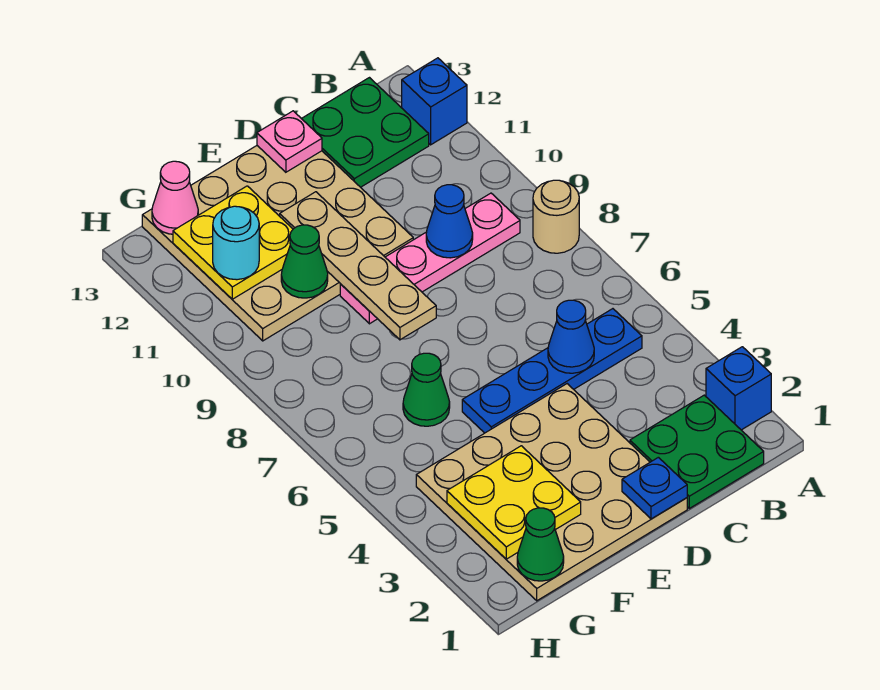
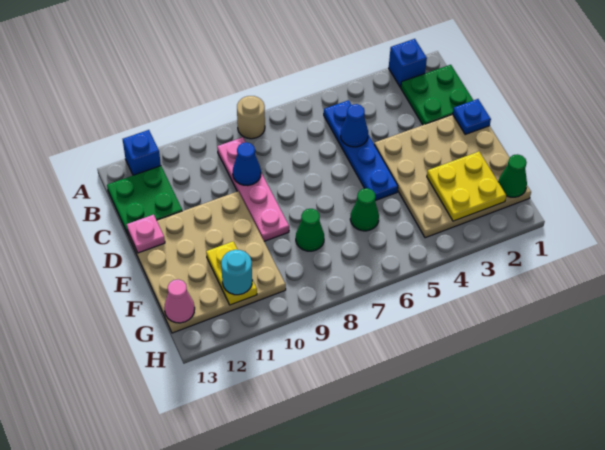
tan 1x4 plate [280,192,436,340] -> none
green 1x1 cone [281,225,328,298] -> green 1x1 cone moved to [296,209,324,251]
yellow 2x2 plate [173,186,293,299] -> yellow 1x2 plate [206,242,257,305]

